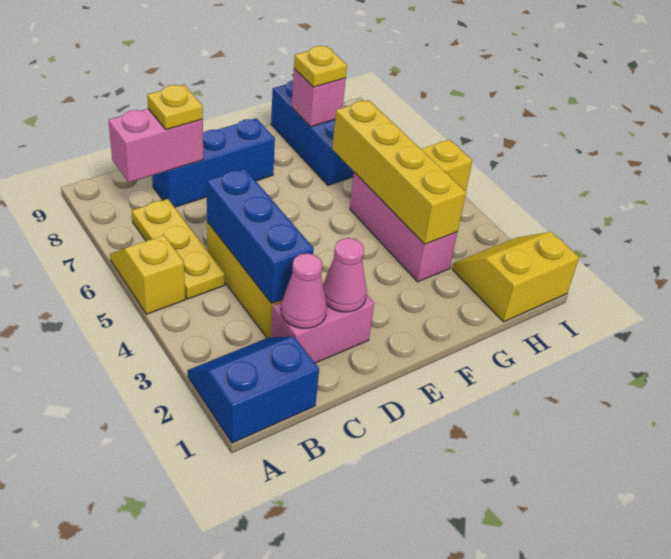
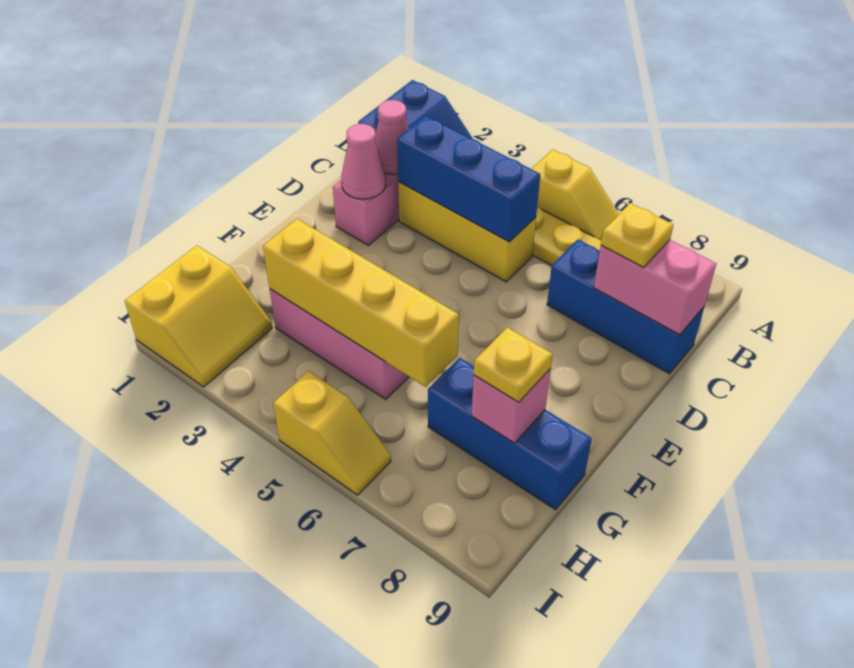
pink 1x2 brick [108,109,203,183] -> pink 1x2 brick turned to [594,240,716,335]
blue 1x3 brick [152,118,275,207] -> blue 1x3 brick turned to [547,240,704,374]

